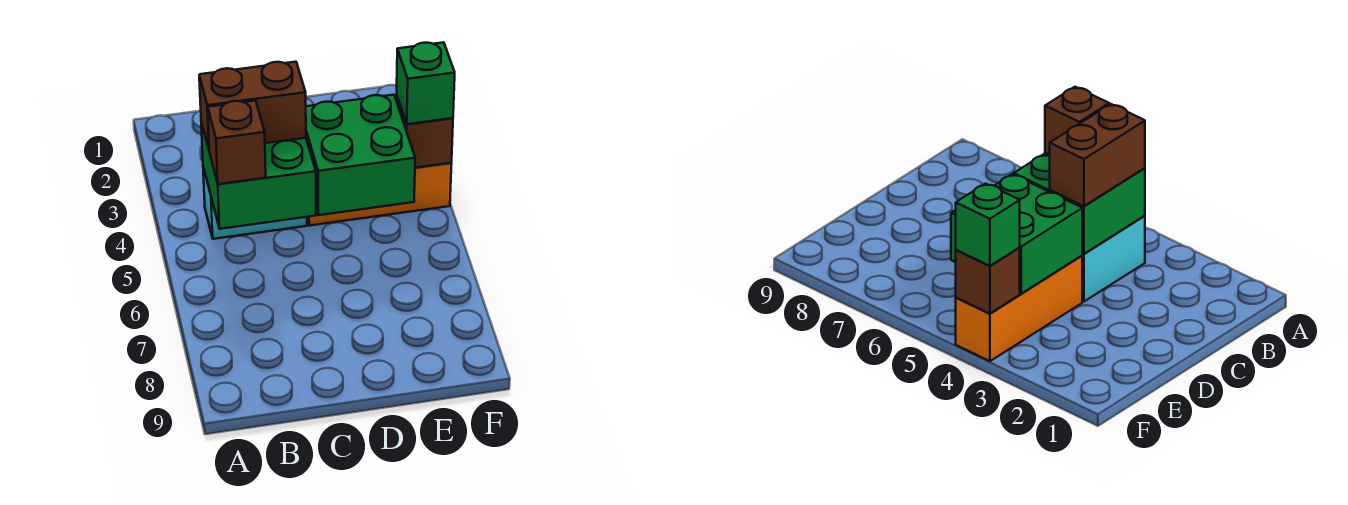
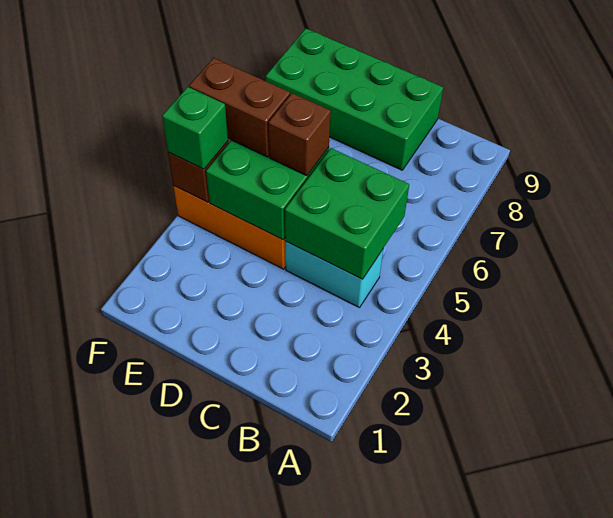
brown 1x2 brick [199,62,306,149] -> brown 1x2 brick moved to [189,58,290,157]
brown 1x1 brick [208,101,266,184] -> brown 1x1 brick moved to [268,93,331,176]
none -> green 2x4 brick [266,28,443,170]

